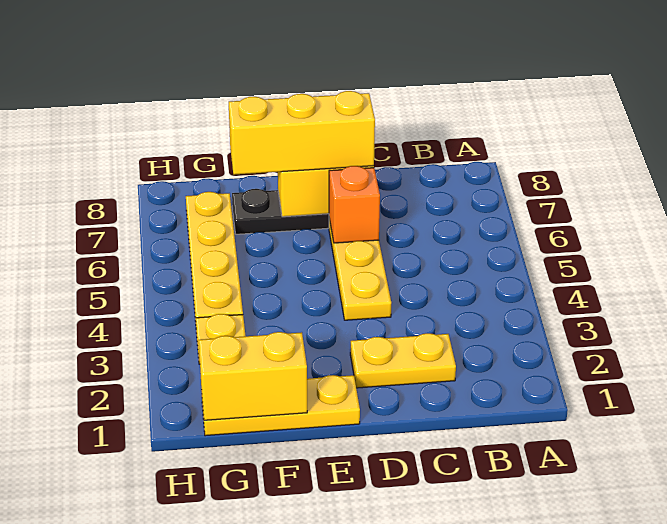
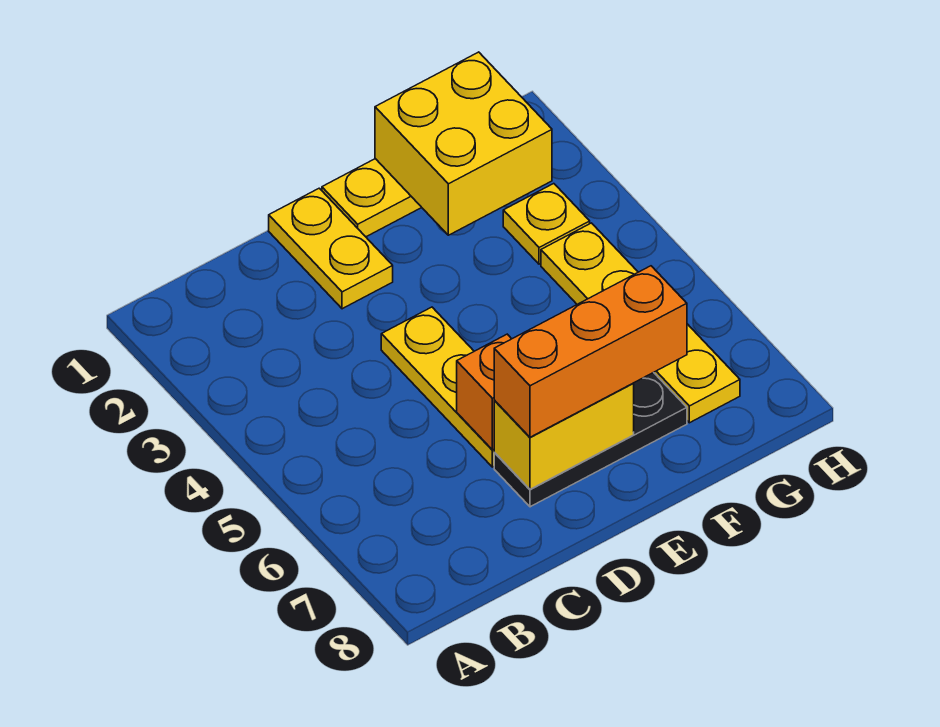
yellow 1x2 plate [350,333,456,388] -> yellow 1x2 plate turned to [269,188,393,309]
yellow 1x3 brick [229,91,375,175] -> orange 1x3 brick [494,266,687,437]
yellow 1x2 brick [199,332,307,420] -> yellow 2x2 brick [375,52,552,235]

